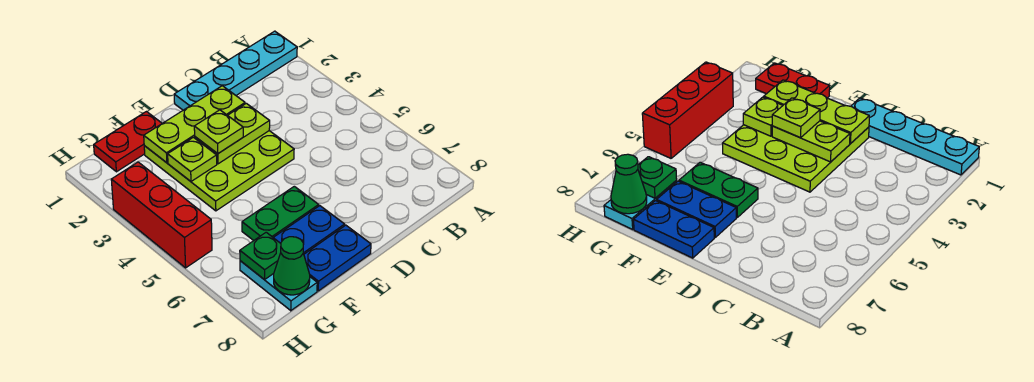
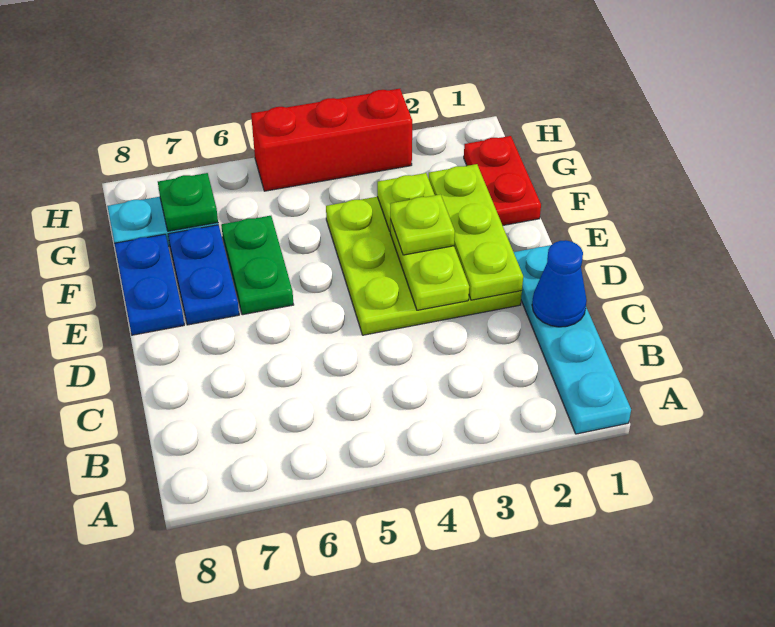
none -> blue 1x1 cone [532,240,587,327]
green 1x1 cone [274,237,310,295] -> none

